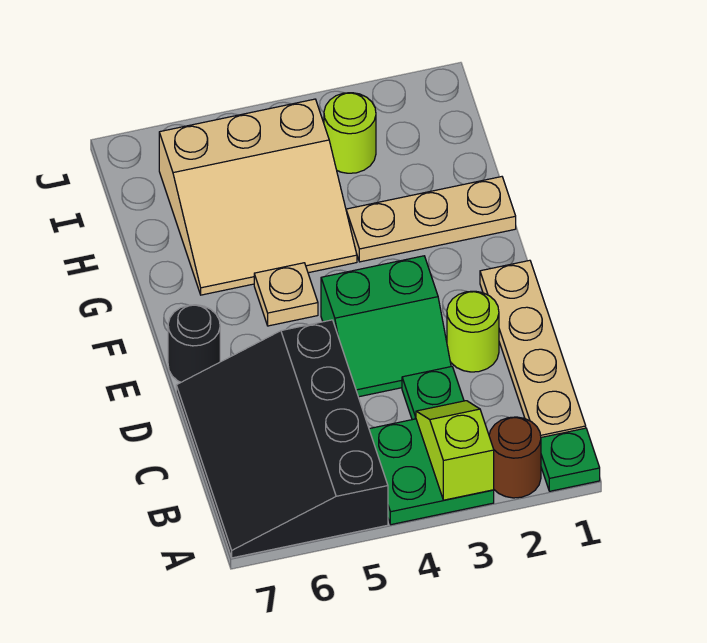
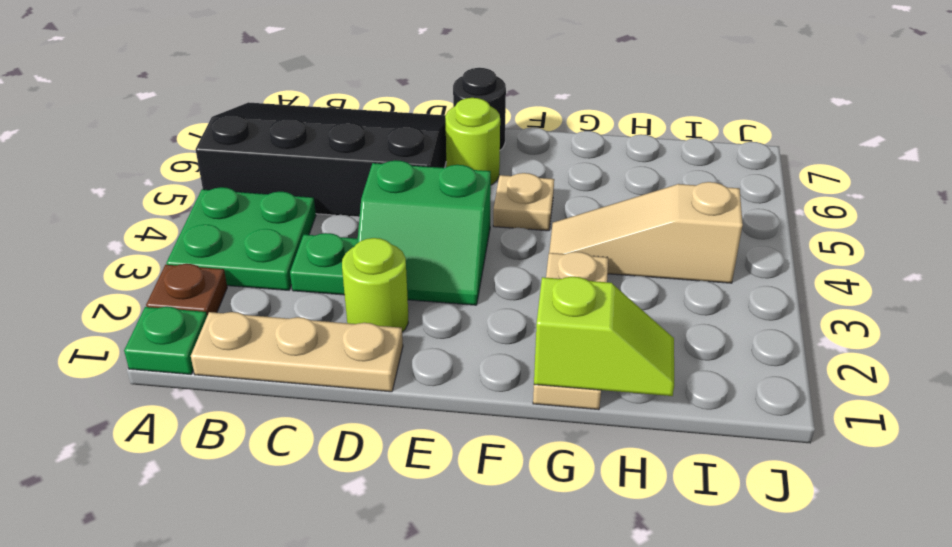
brown 1x1 round brick [489,417,541,498] -> brown 1x1 plate [146,264,227,316]
lime 1x2 slope [416,401,494,500] -> lime 1x2 slope moved to [534,277,674,396]
tan 1x4 plate [480,260,586,437] -> tan 1x3 plate [191,312,403,392]
green 2x2 slope [321,256,451,397] -> green 2x2 slope turned to [357,160,491,305]
tan 3x3 slope [159,99,357,295] -> tan 1x3 slope [549,182,743,283]
lime 1x1 round brick [324,93,376,173] -> lime 1x1 round brick moved to [445,98,500,185]

